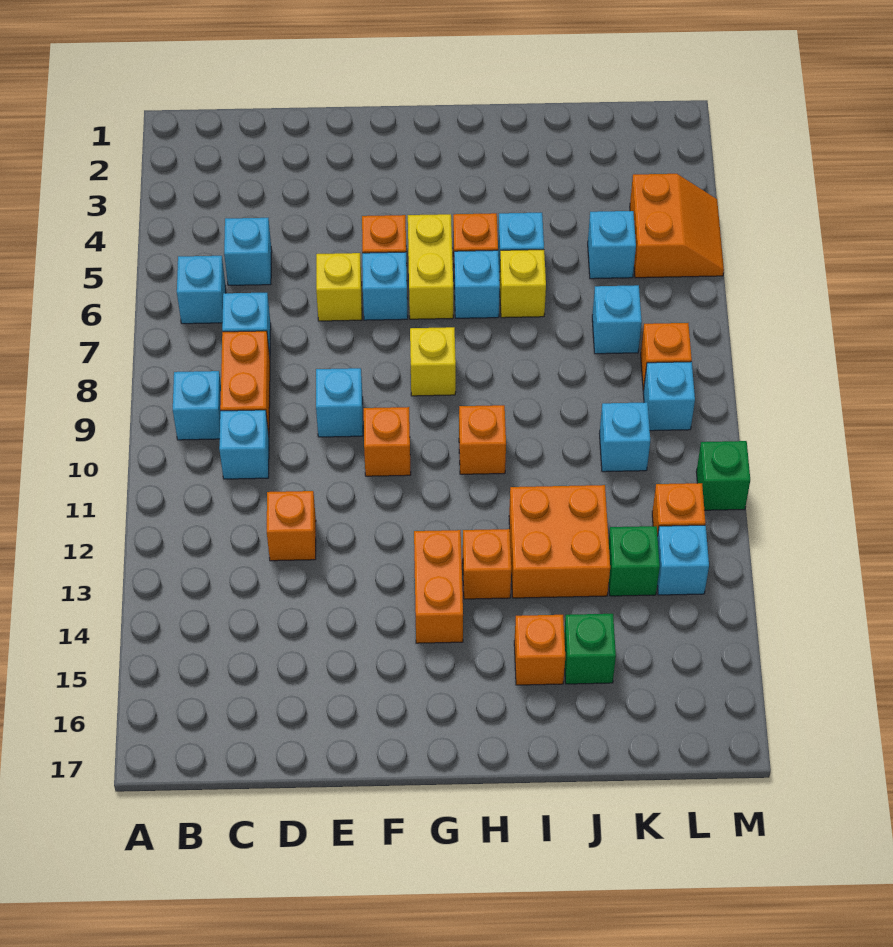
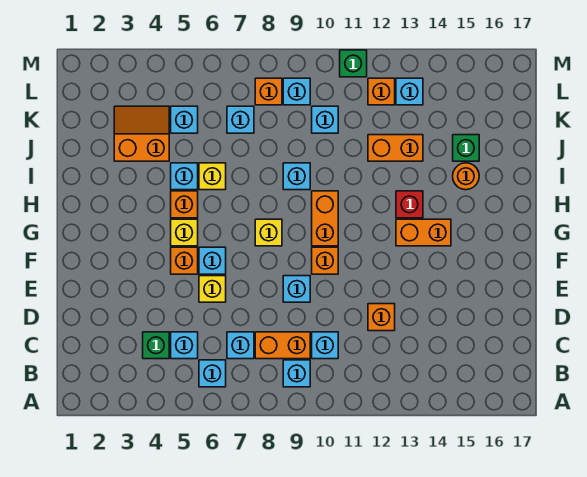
yellow 1x2 brick [408,214,453,319] -> yellow 1x1 brick [171,219,198,246]
cyan 1x1 brick [454,250,500,318] -> cyan 1x1 brick moved to [283,163,310,190]
orange 1x1 brick [459,405,506,474] -> orange 1x2 brick [312,191,338,246]
orange 1x1 brick [463,529,511,599] -> red 1x1 brick [396,191,423,218]
orange 2x2 brick [509,485,610,598] -> orange 1x2 brick [368,135,423,161]
orange 1x1 brick [514,615,565,685] -> orange 1x1 round brick [453,163,479,190]
green 1x1 brick [609,526,660,596] -> green 1x1 brick moved to [143,332,169,359]
orange 2x2 slope [630,174,724,278] -> orange 2x2 slope moved to [114,106,169,161]

